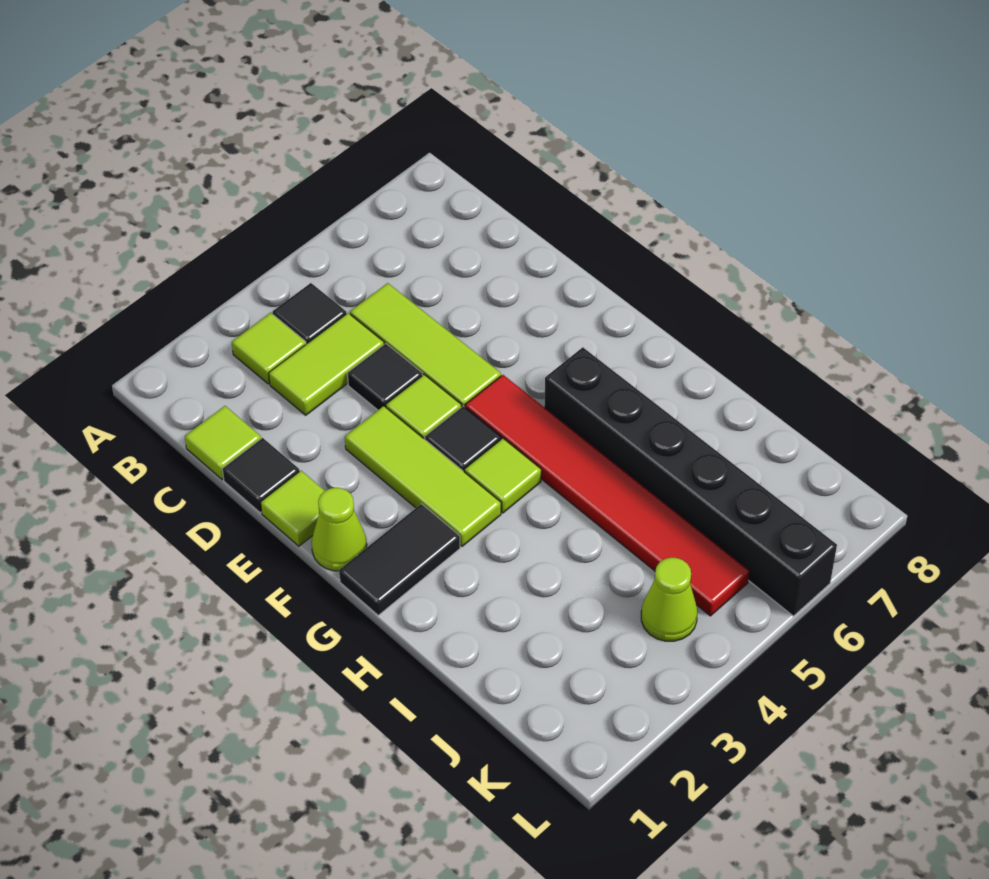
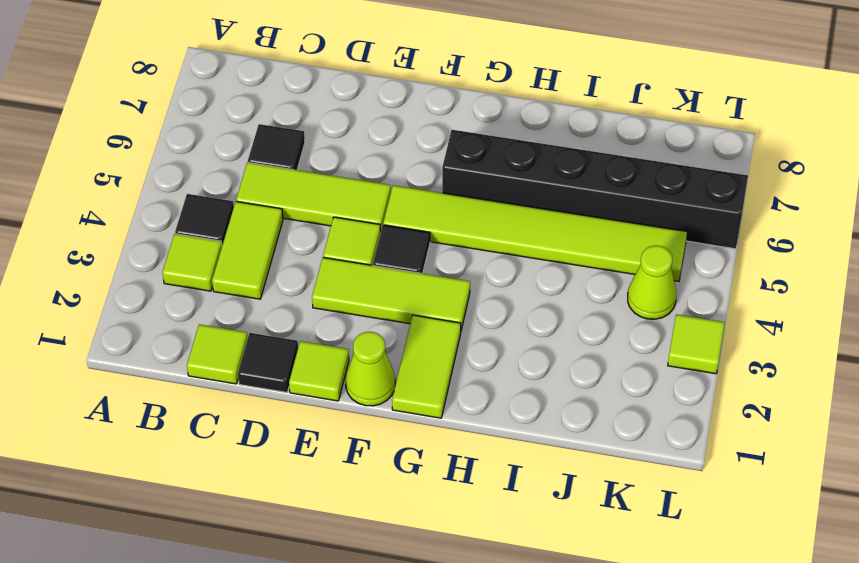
black 1x1 tile [347,344,422,410] -> black 1x1 tile moved to [248,124,305,170]
red 1x6 tile [465,375,749,616] -> lime 1x6 tile [383,185,687,281]
black 1x2 tile [339,504,460,615] -> lime 1x2 tile [392,315,461,418]
lime 1x1 tile [464,438,541,513] -> lime 1x1 tile moved to [668,314,725,374]

